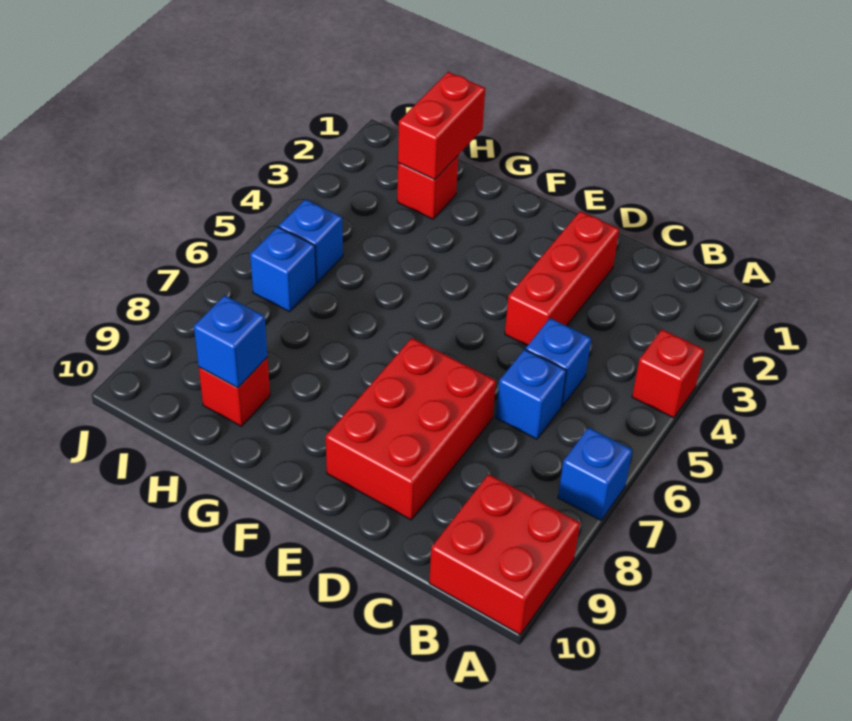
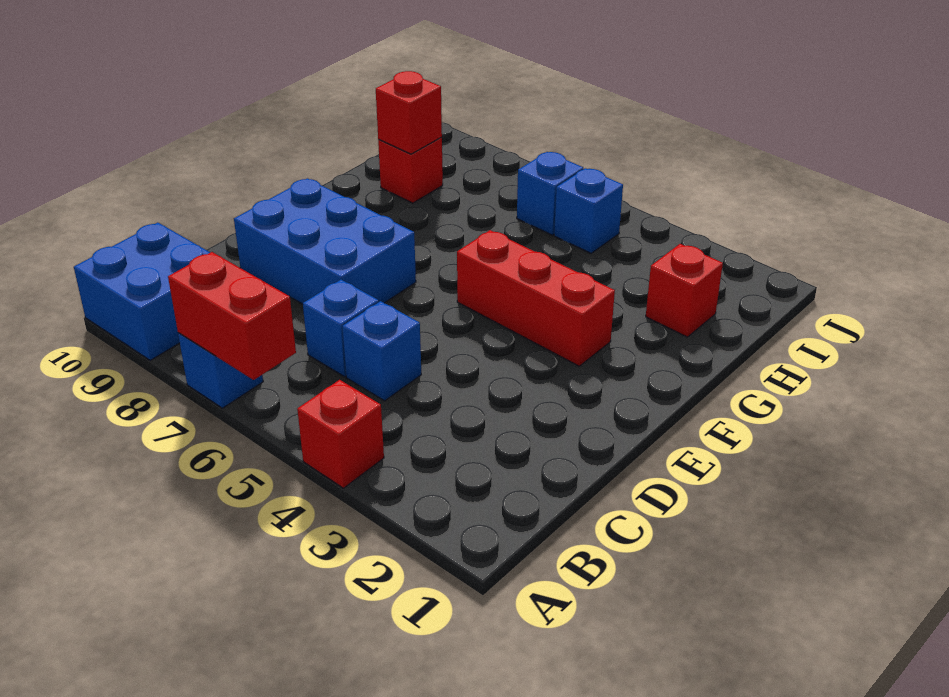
red 2x2 brick [429,474,580,635] -> blue 2x2 brick [74,223,210,361]
red 1x3 brick [505,211,619,346] -> red 1x3 brick moved to [457,230,615,366]
red 2x3 brick [326,338,496,520] -> blue 2x3 brick [234,178,416,304]
red 1x2 brick [398,72,485,180] -> red 1x2 brick moved to [168,252,296,380]
blue 1x1 brick [194,295,267,388] -> red 1x1 brick [376,71,442,154]

